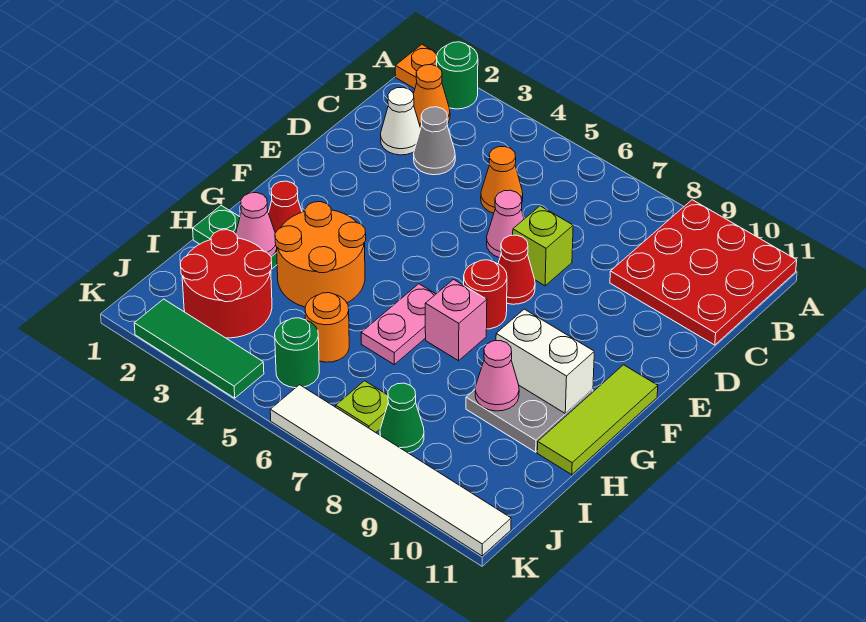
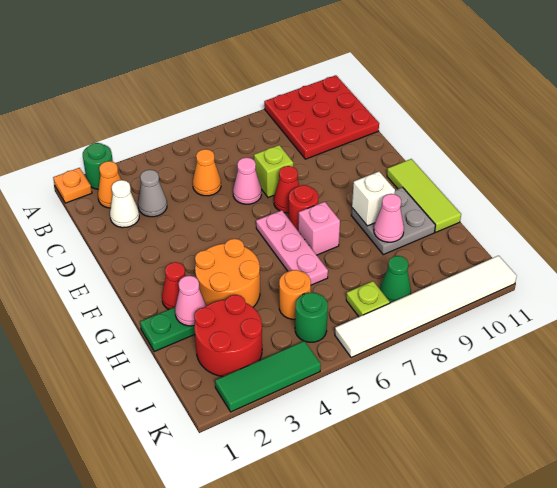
pink 1x2 plate [361,284,436,364] -> pink 1x3 plate [256,210,328,285]
white 1x2 brick [496,309,594,414] -> white 1x1 brick [352,172,395,226]

